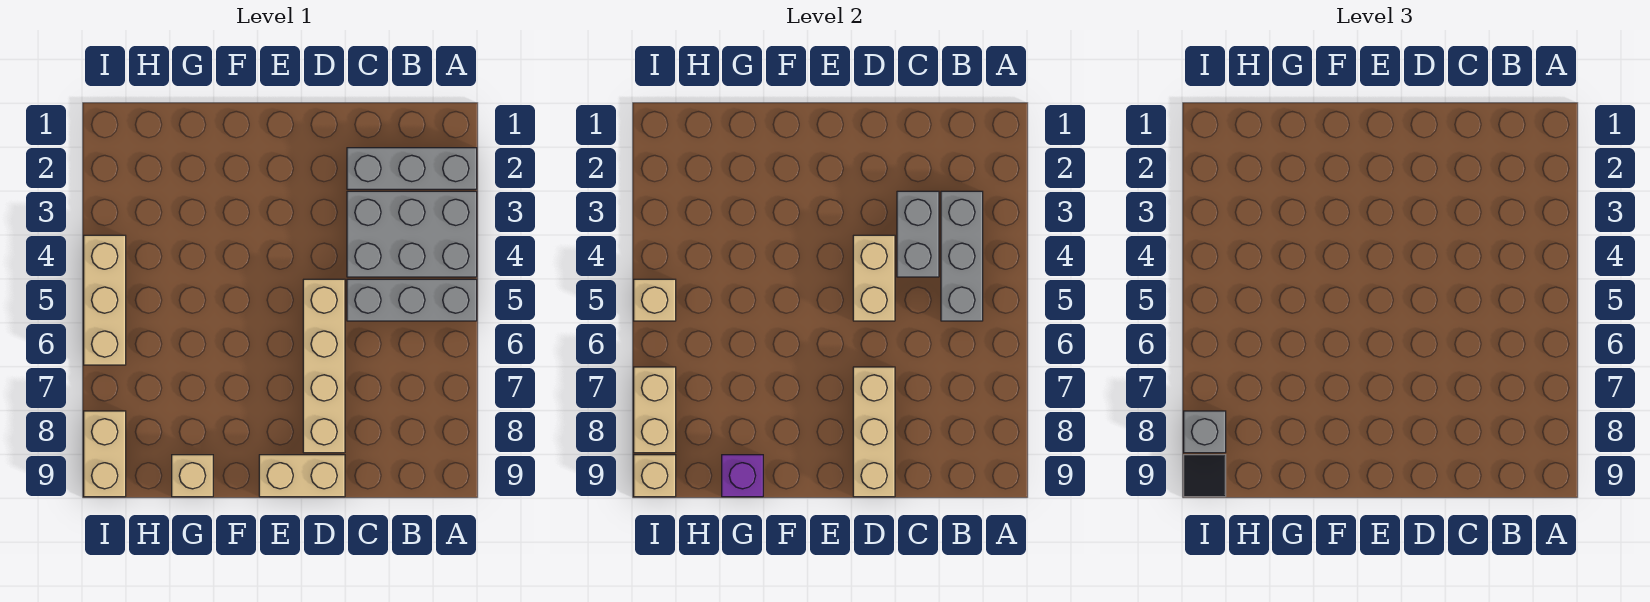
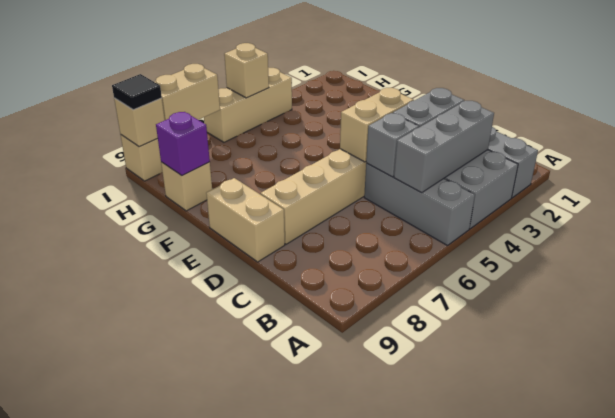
tan 1x3 brick [853,367,895,497] -> none
grey 1x1 brick [1184,411,1226,453] -> grey 1x1 brick moved to [366,113,419,177]

